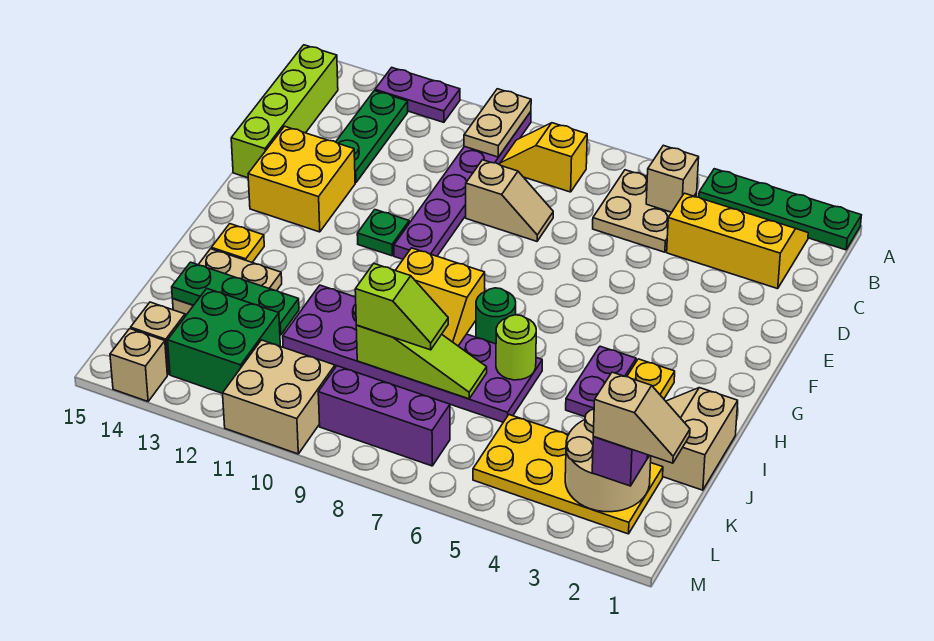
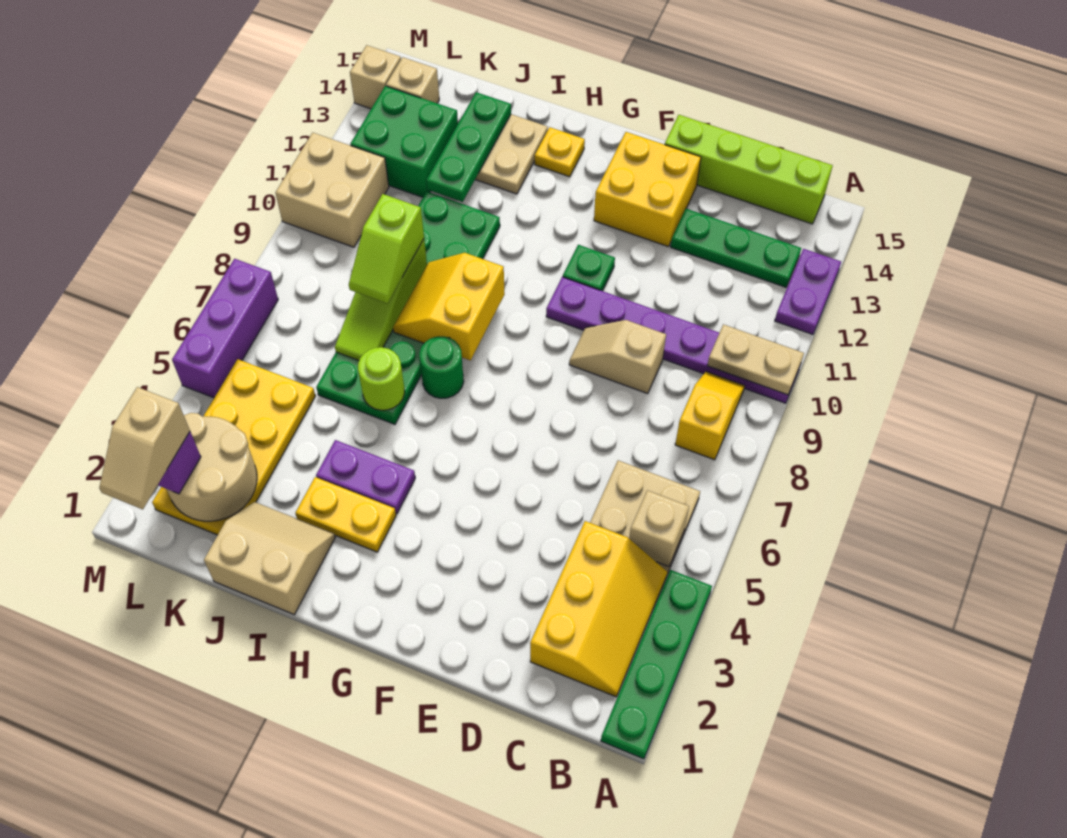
tan 1x2 slope [466,160,553,241] -> tan 1x2 slope turned to [569,320,666,394]
purple 2x6 plate [283,285,542,422] -> green 2x6 plate [316,192,500,424]
purple 1x3 brick [318,366,450,466] -> purple 1x3 brick moved to [172,259,278,398]

